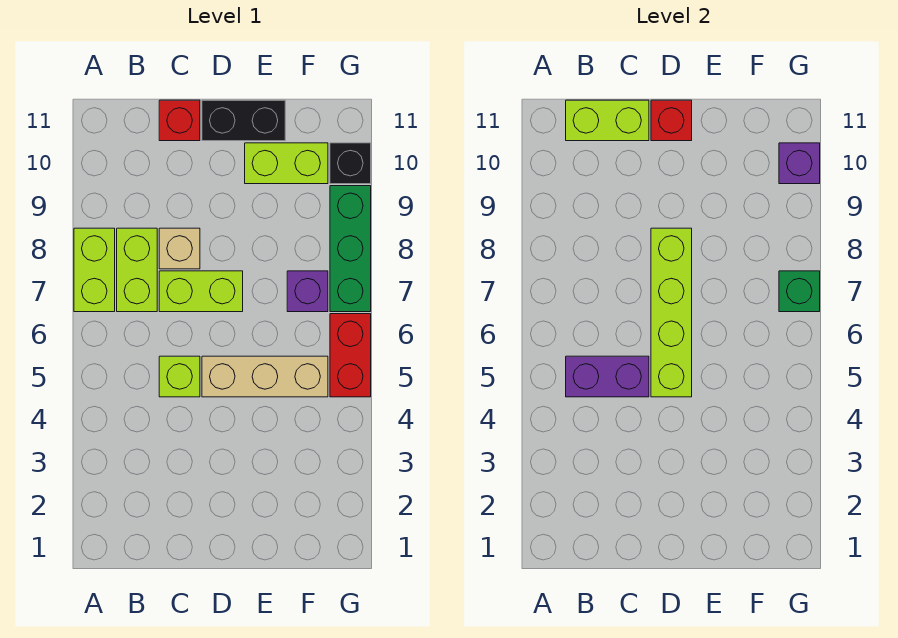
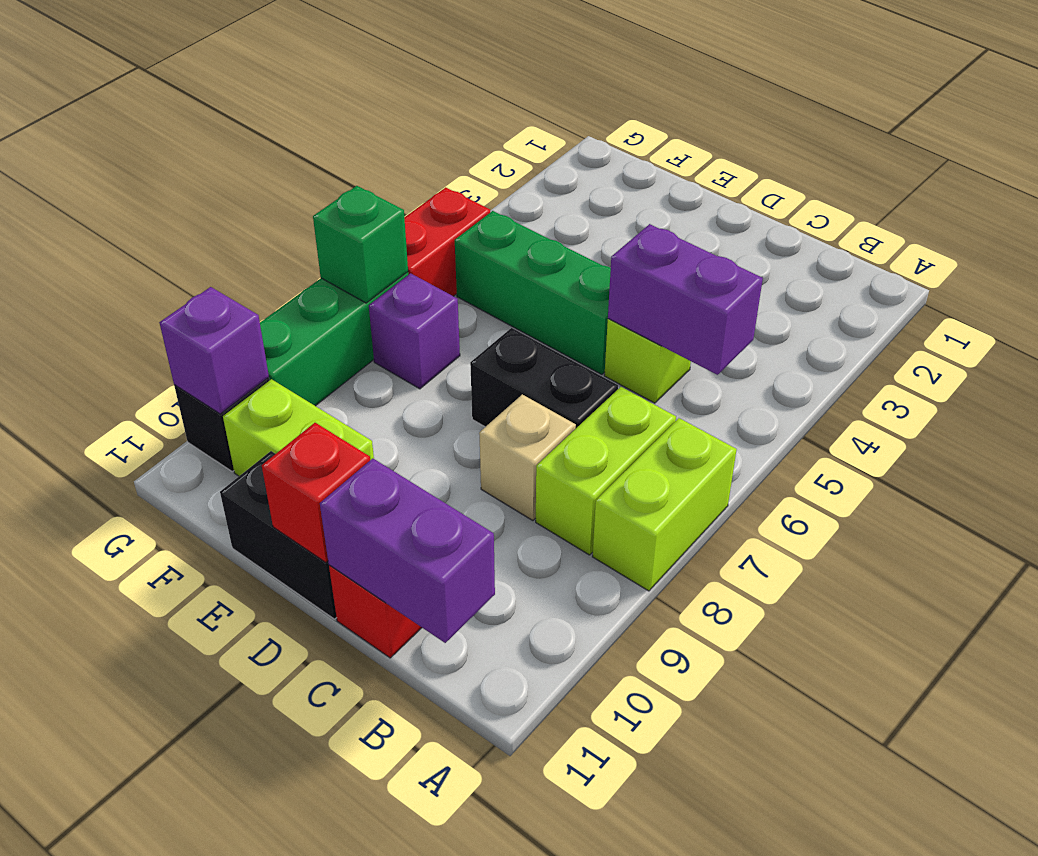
lime 1x2 brick [566,100,649,141] -> purple 1x2 brick [320,458,495,643]
lime 1x2 brick [159,271,243,312] -> black 1x2 brick [470,328,618,428]
tan 1x3 brick [202,356,328,397] -> green 1x3 brick [455,211,611,375]
lime 1x4 brick [651,228,692,397] -> none

